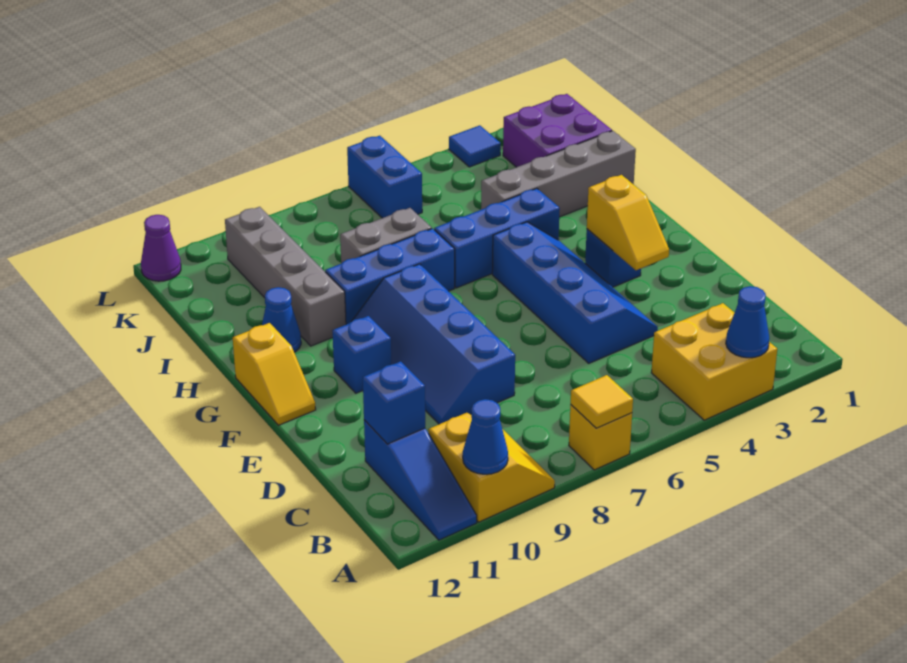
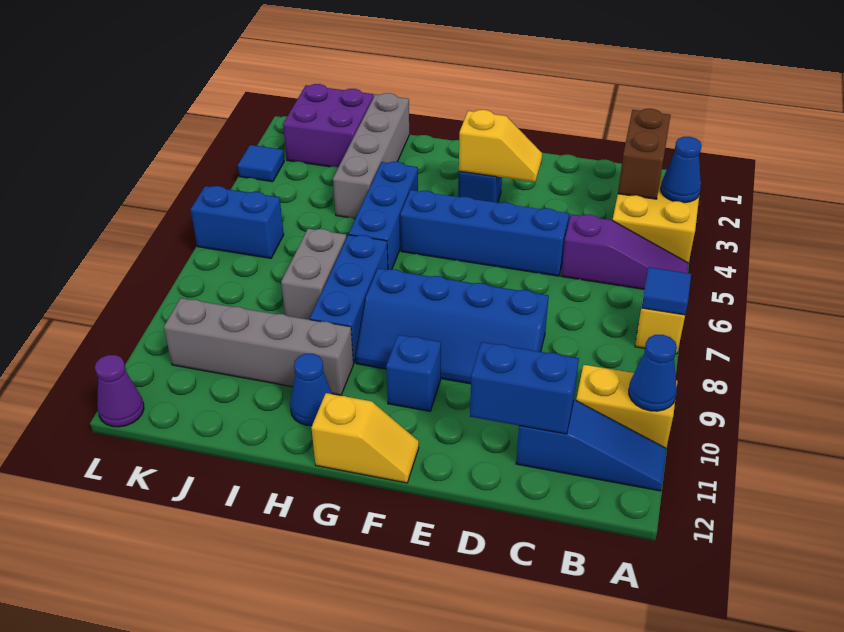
none -> purple 1x3 slope [561,214,689,289]
yellow 1x1 tile [571,375,633,428] -> blue 1x1 tile [642,267,691,315]
none -> brown 1x2 brick [618,109,671,199]
blue 1x1 brick [363,361,425,444] -> blue 1x2 brick [470,342,579,434]

